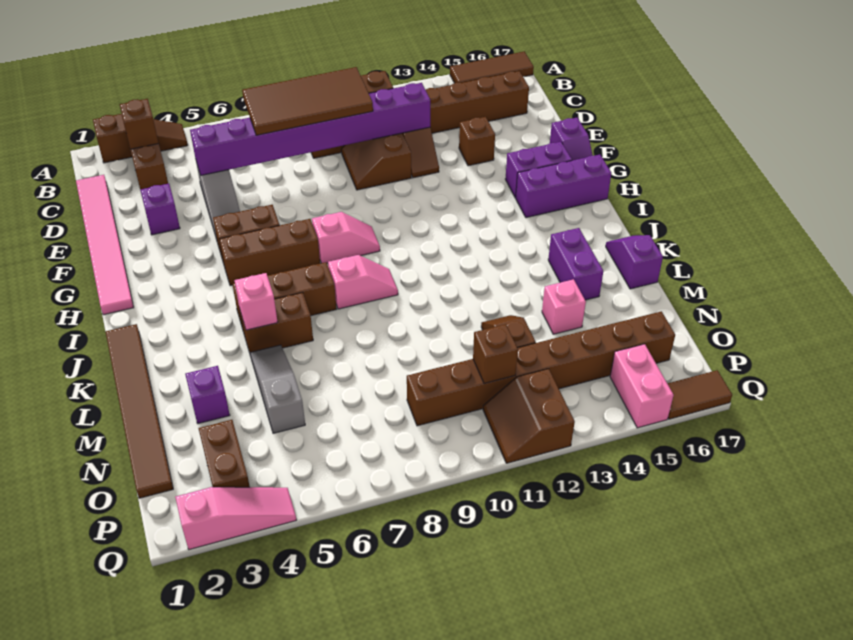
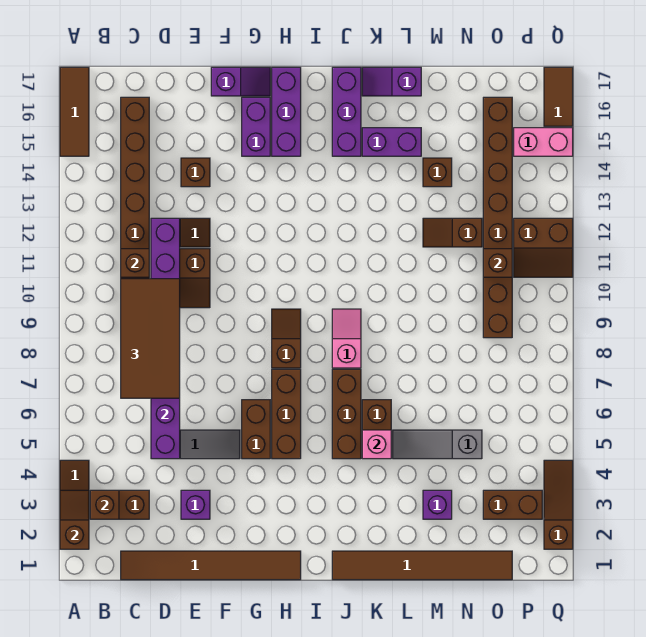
none -> brown 1x2 slope [60,490,89,549]
pink 1x6 tile [76,175,134,315] -> brown 1x6 tile [121,551,301,580]
pink 1x2 slope [312,212,380,263] -> brown 1x2 slope [272,309,301,368]
none -> purple 1x3 brick [332,67,361,156]
pink 1x1 brick [542,279,586,334] -> brown 1x1 brick [423,158,452,187]
pink 1x3 slope [175,487,296,550] -> brown 1x3 slope [544,460,573,549]

